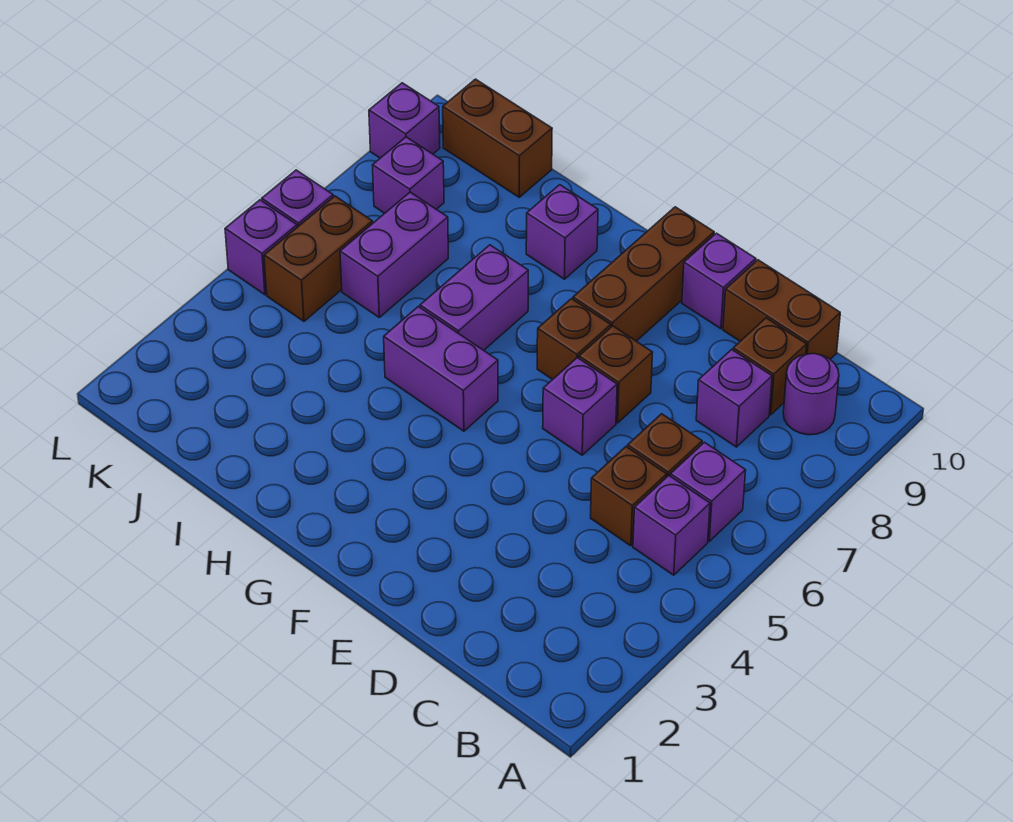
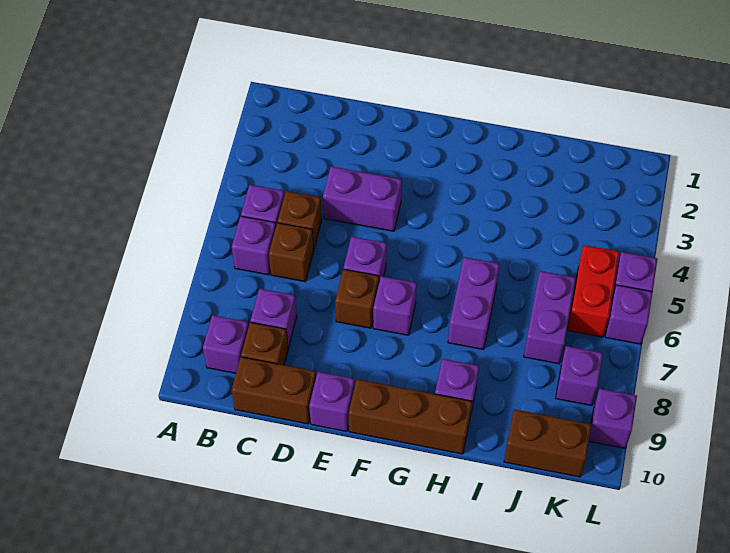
purple 1x1 round brick [783,354,839,435] -> purple 1x1 brick [203,315,249,373]
brown 1x1 brick [537,299,611,380] -> purple 1x1 brick [373,276,417,335]
brown 1x3 brick [573,207,714,341] -> brown 1x3 brick turned to [348,379,472,454]
purple 1x2 brick [384,307,498,431] -> purple 1x2 brick moved to [323,167,402,231]
brown 1x2 brick [264,196,373,321] -> red 1x2 brick [568,245,619,337]

